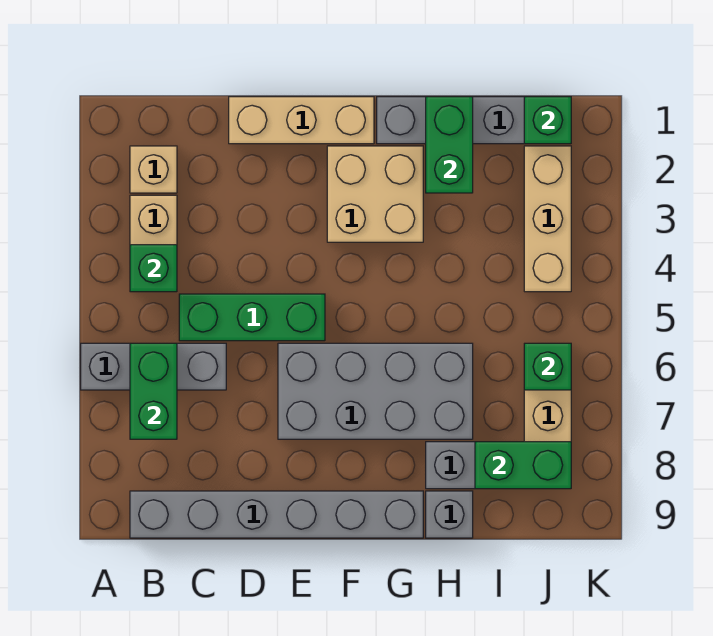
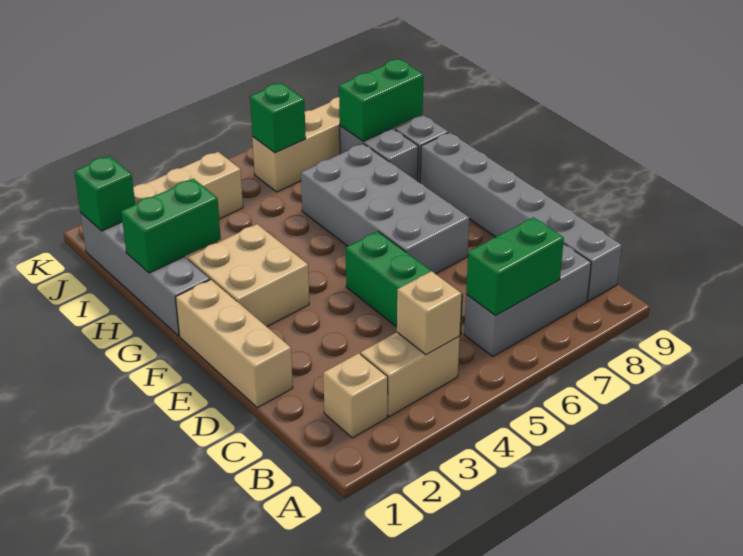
grey 1x3 brick [81,343,226,390] -> grey 1x3 brick turned to [464,243,591,357]
green 1x1 brick [130,245,177,292] -> tan 1x1 brick [397,271,461,355]
green 1x2 brick [475,442,571,489] -> green 1x2 brick turned to [339,59,424,141]

